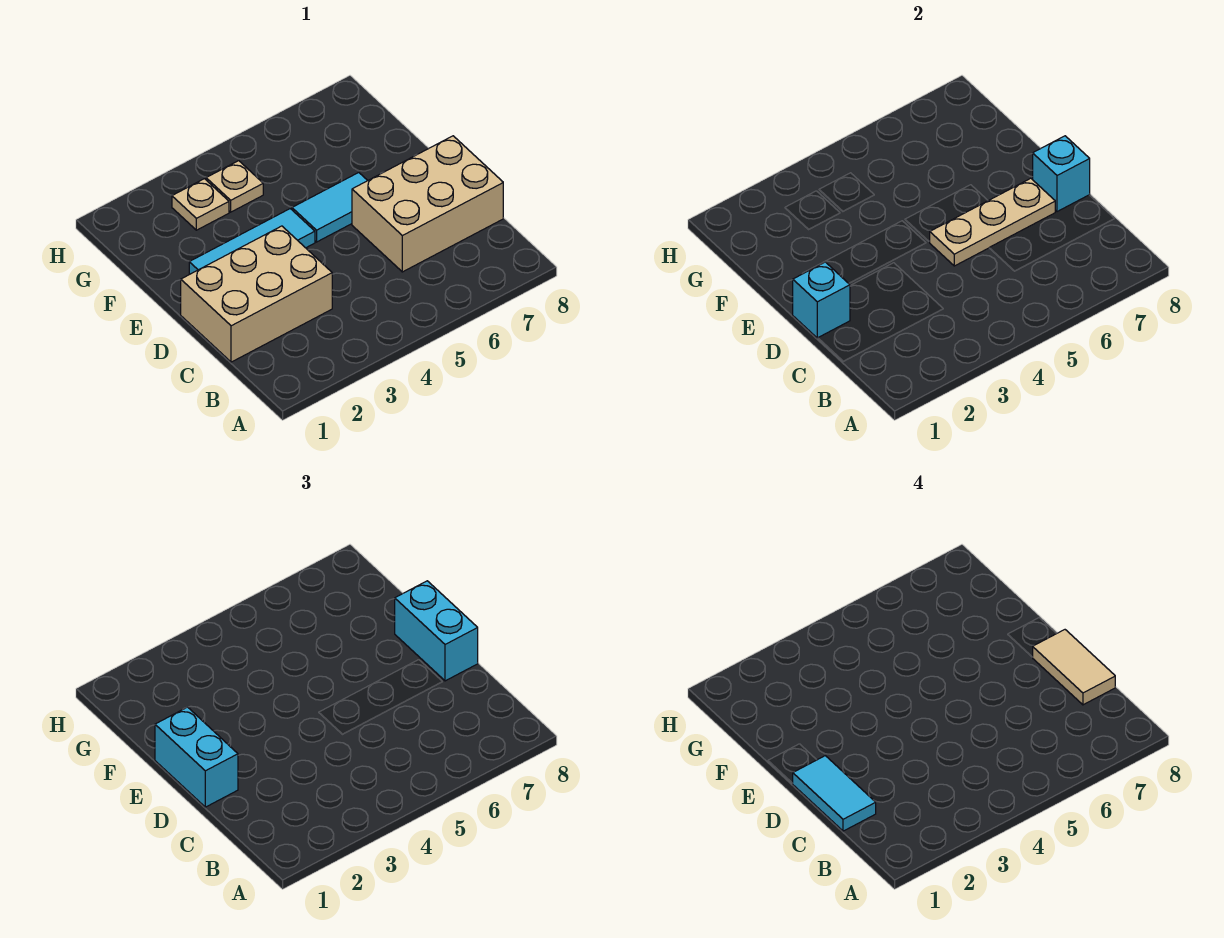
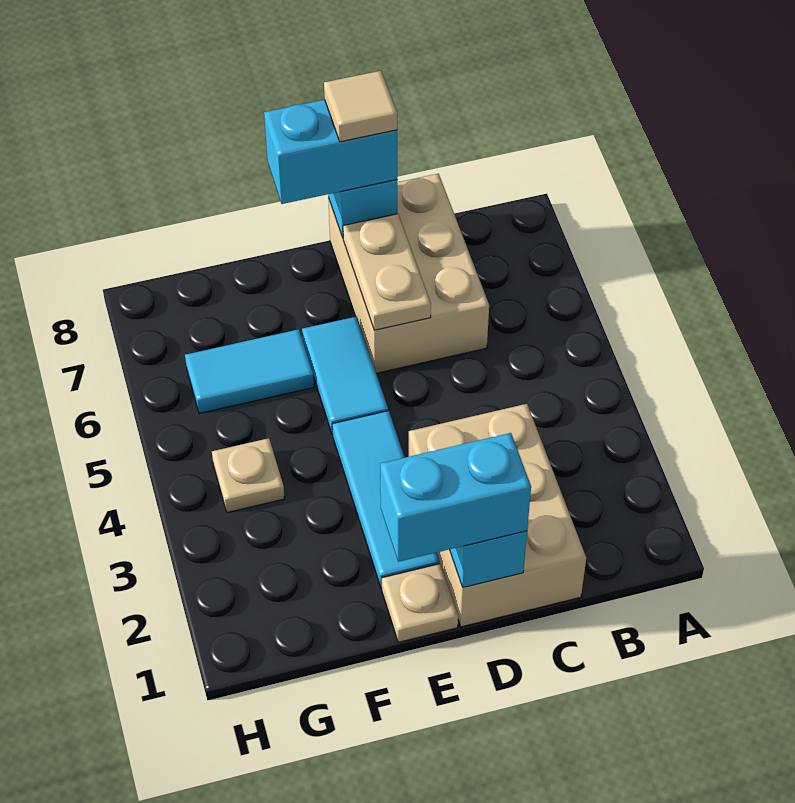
cyan 1x2 tile [792,756,876,831] -> cyan 1x2 tile moved to [185,329,314,413]
tan 1x2 tile [1033,630,1115,705] -> tan 1x1 tile [324,71,397,142]
tan 1x3 plate [930,178,1055,266] -> tan 1x2 plate [343,214,431,330]
tan 1x1 plate [172,179,229,230] -> tan 1x1 plate moved to [382,564,458,642]

